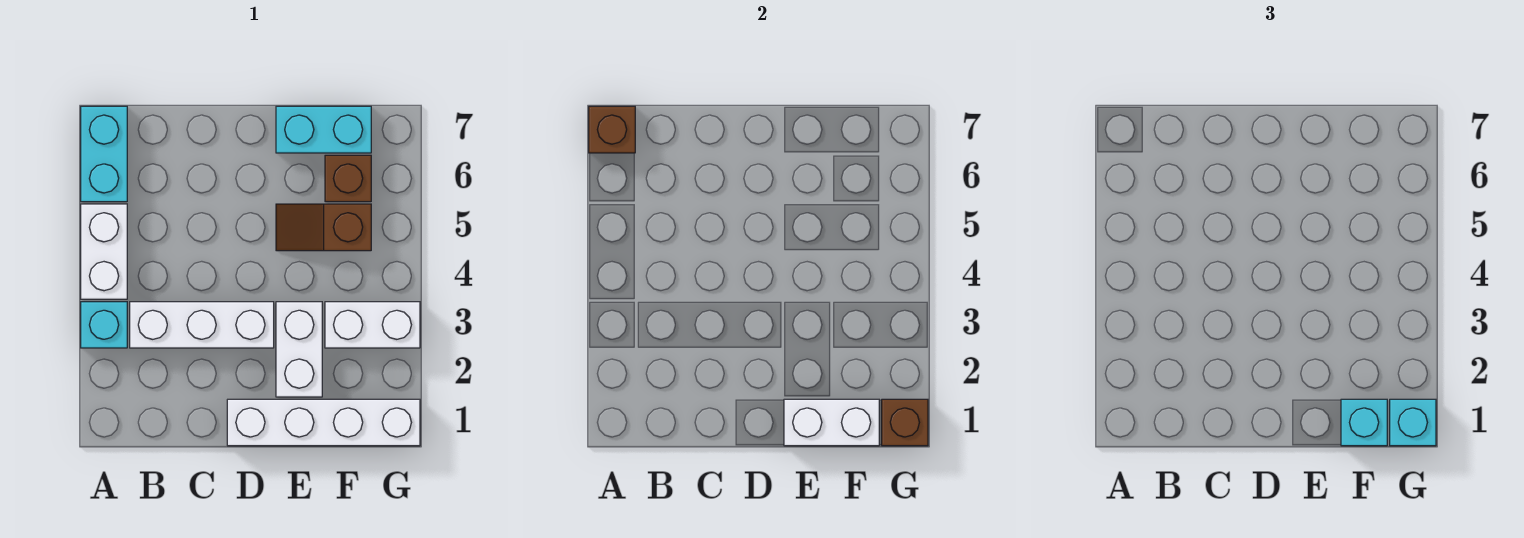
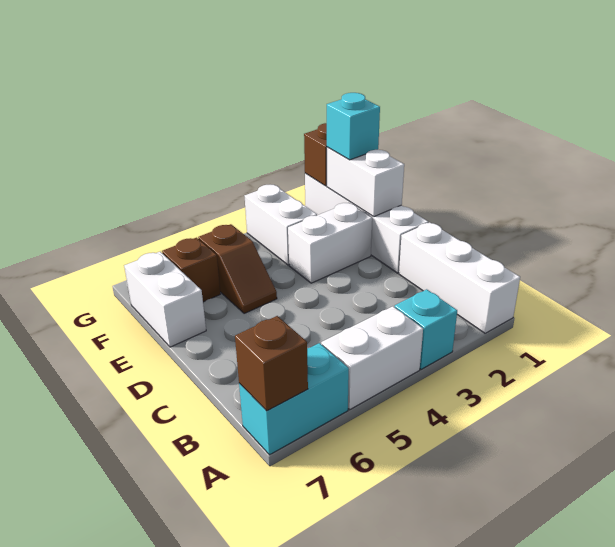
white 1x3 brick [130,302,274,348] -> white 1x3 brick moved to [399,222,520,333]
cyan 1x2 brick [276,106,371,153] -> white 1x2 brick [124,252,206,347]
cyan 1x1 brick [1390,399,1436,446] -> none

